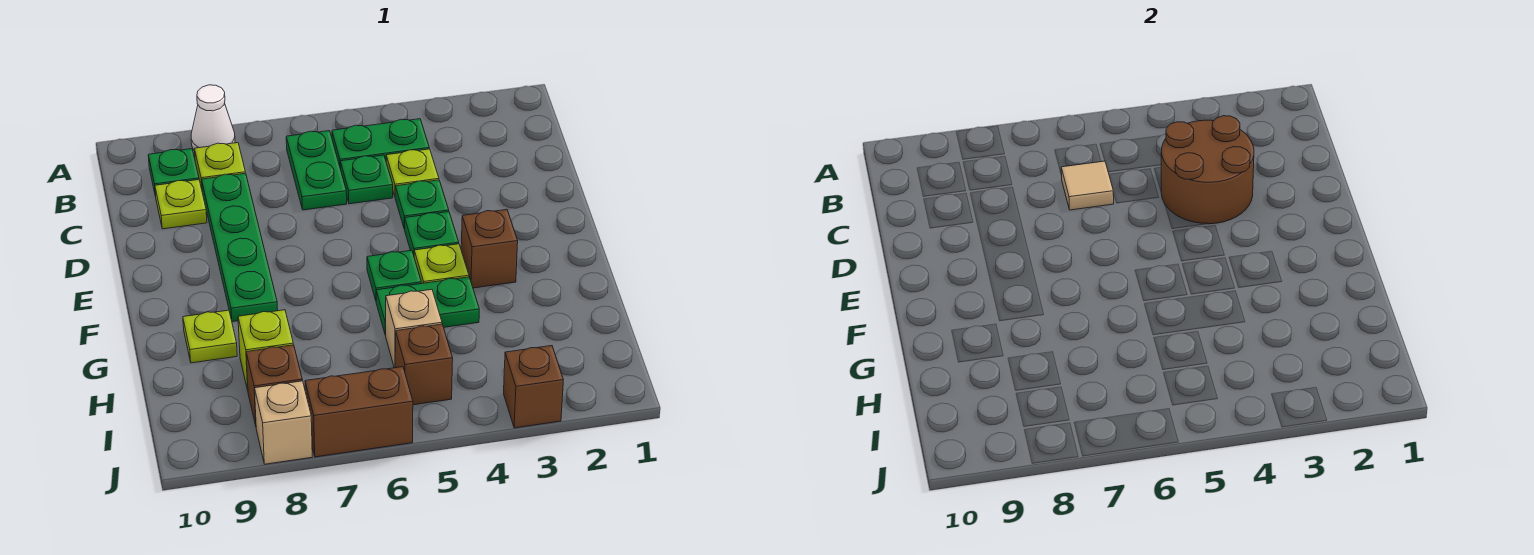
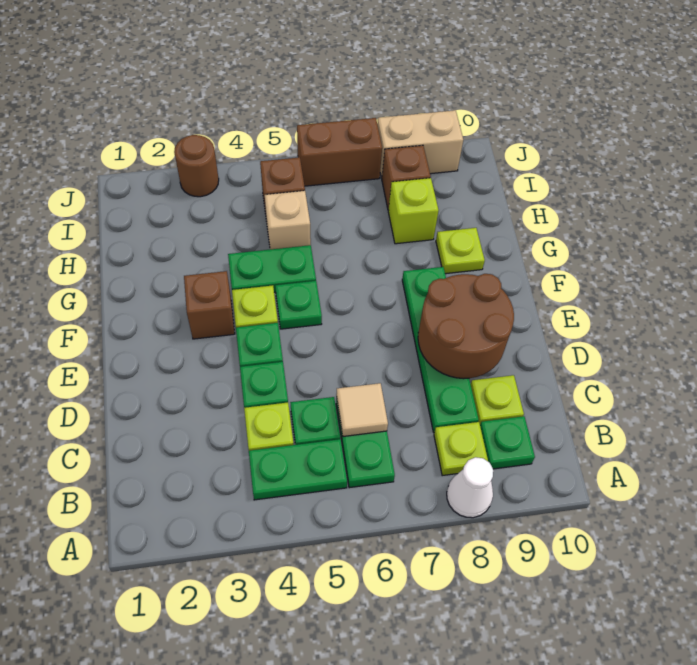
brown 2x2 round brick [1161,116,1254,224] -> brown 2x2 round brick moved to [418,274,514,379]
brown 1x1 brick [504,346,563,428] -> brown 1x1 round brick [174,135,219,197]
tan 1x1 brick [255,381,312,464] -> tan 1x2 brick [377,110,463,178]

